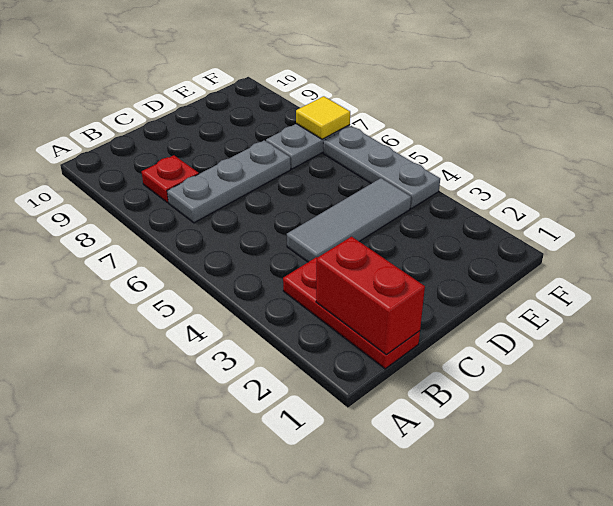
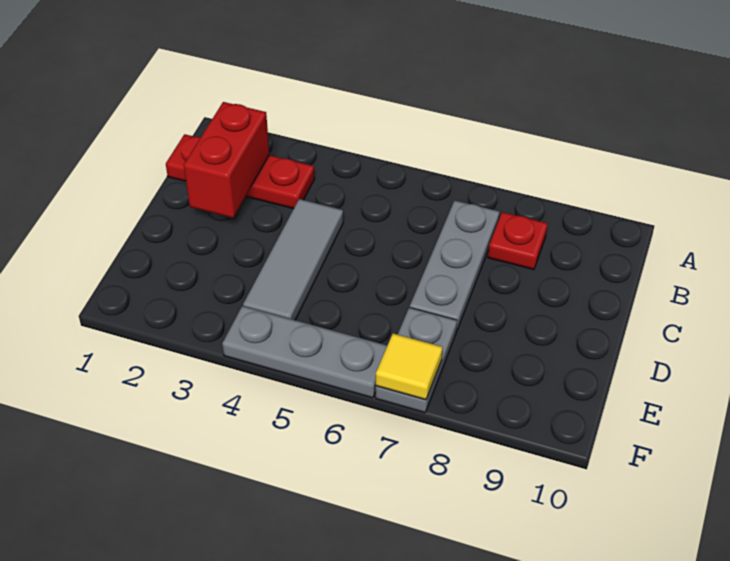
red 1x2 brick [316,237,425,355] -> red 1x2 brick turned to [184,102,269,218]

